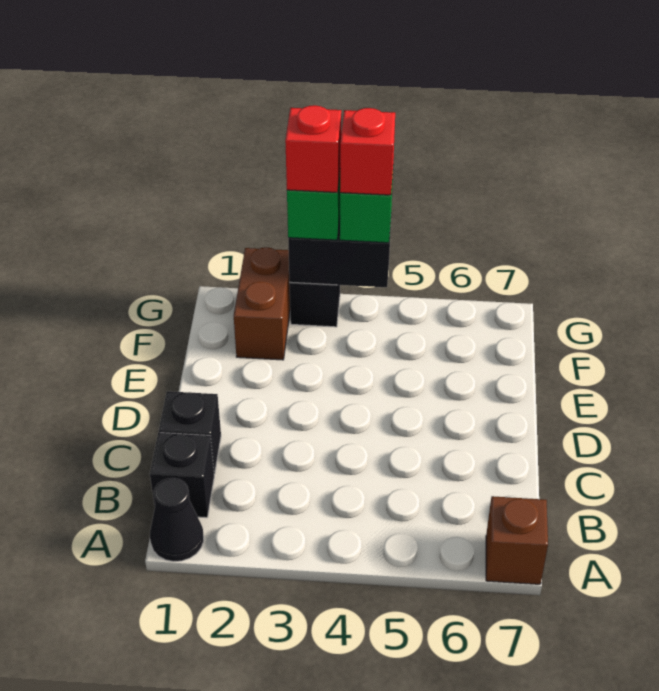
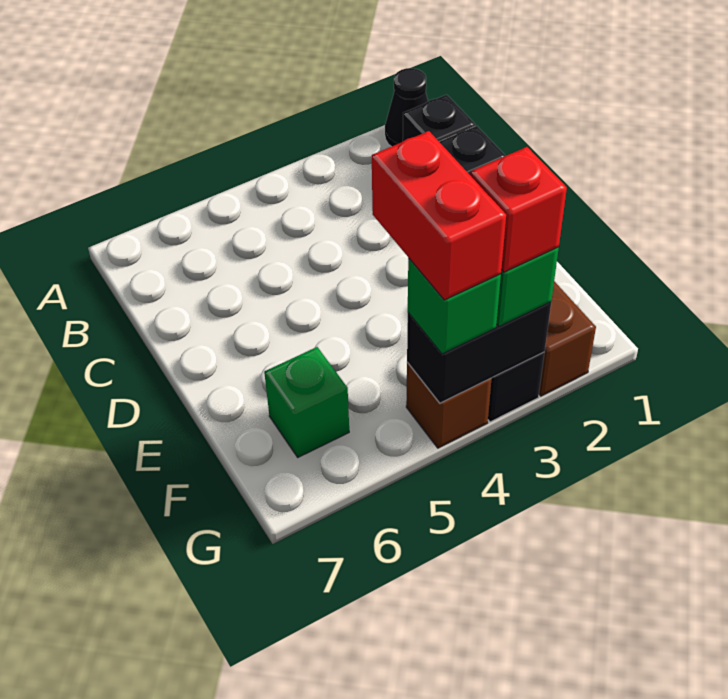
brown 1x1 brick [486,496,548,584] -> brown 1x1 brick moved to [406,362,492,448]
none -> green 1x1 brick [264,347,349,457]
red 1x1 brick [340,108,395,195] -> red 1x2 brick [372,131,506,300]

